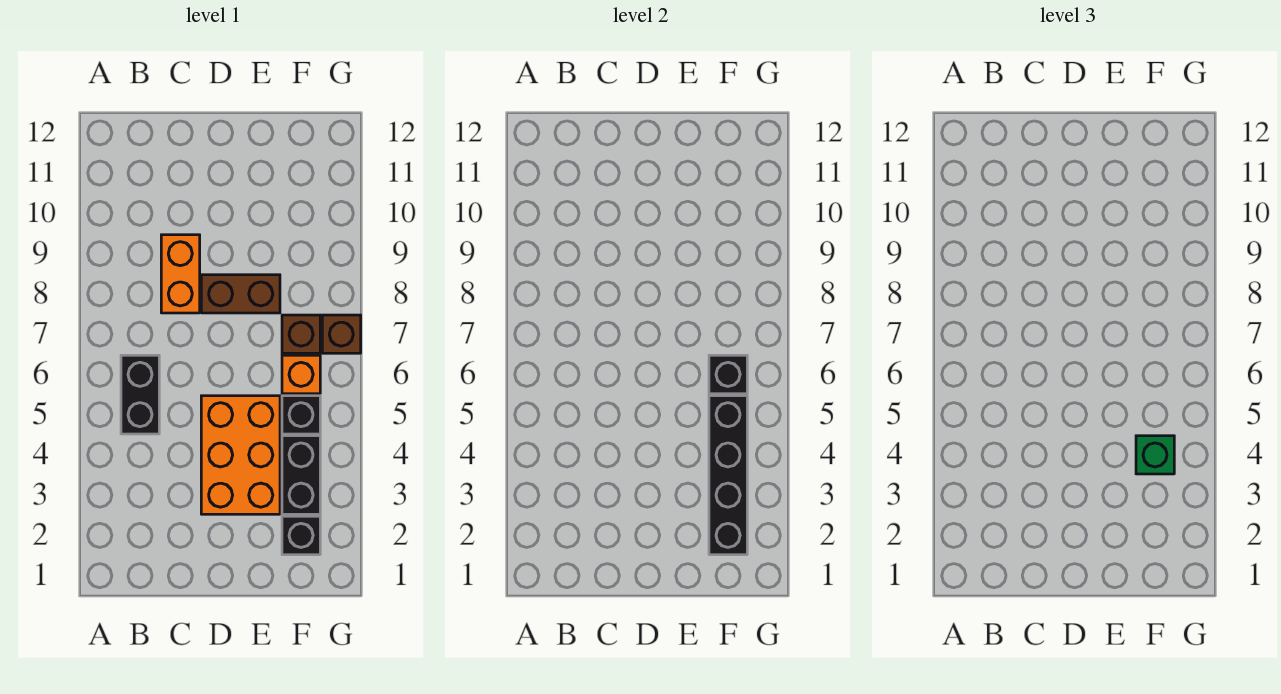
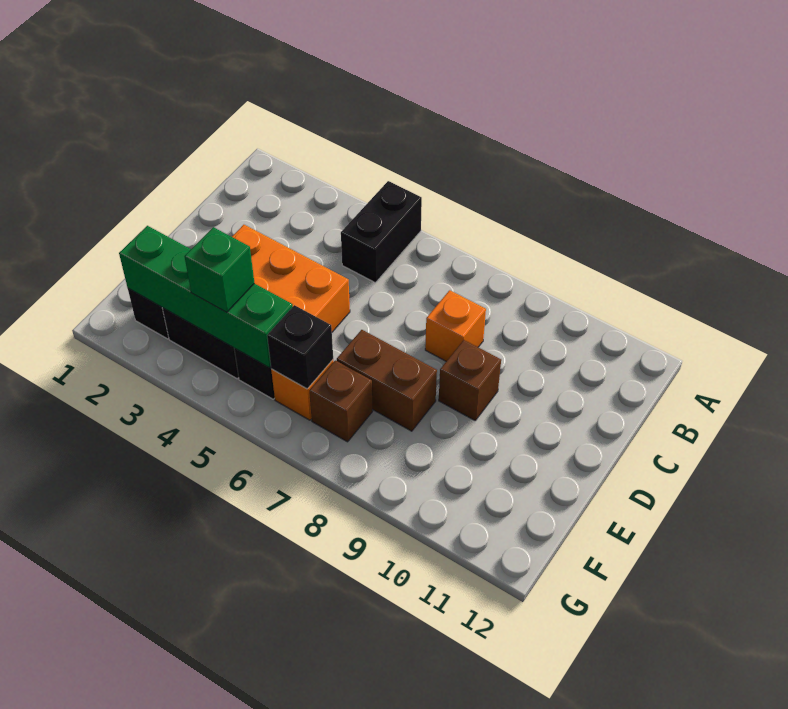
black 1x2 brick [121,355,159,434] -> black 1x2 brick turned to [341,181,422,282]
orange 1x2 brick [161,235,200,313] -> orange 1x1 brick [425,290,486,361]
brown 1x2 brick [201,275,280,313] -> brown 1x2 brick turned to [337,330,437,431]
black 1x4 brick [709,396,747,555] -> green 1x4 brick [119,226,293,368]
brown 1x1 brick [322,315,361,353] -> brown 1x1 brick moved to [439,340,501,420]

